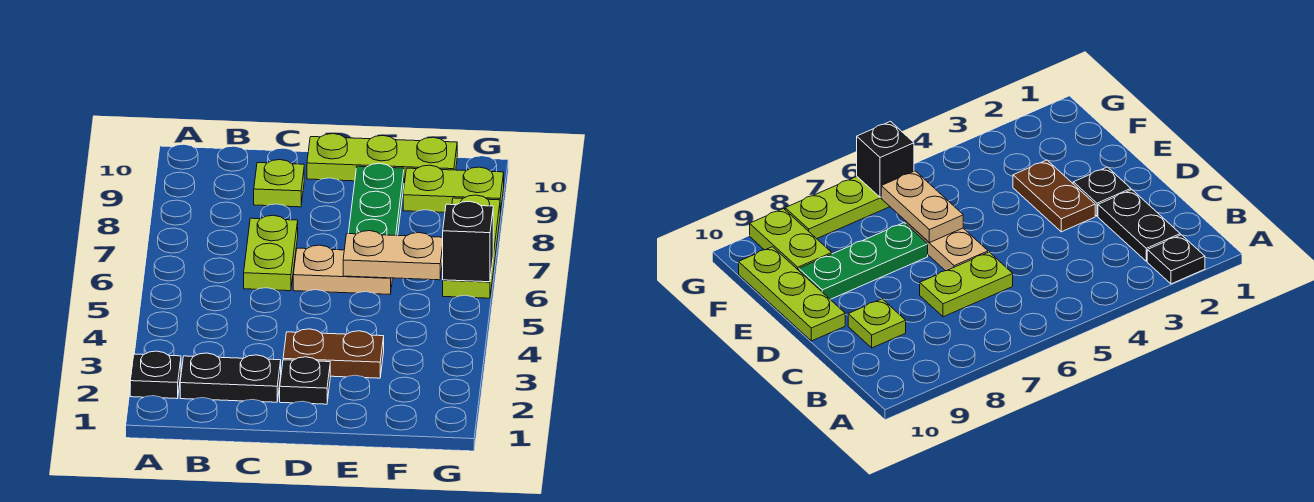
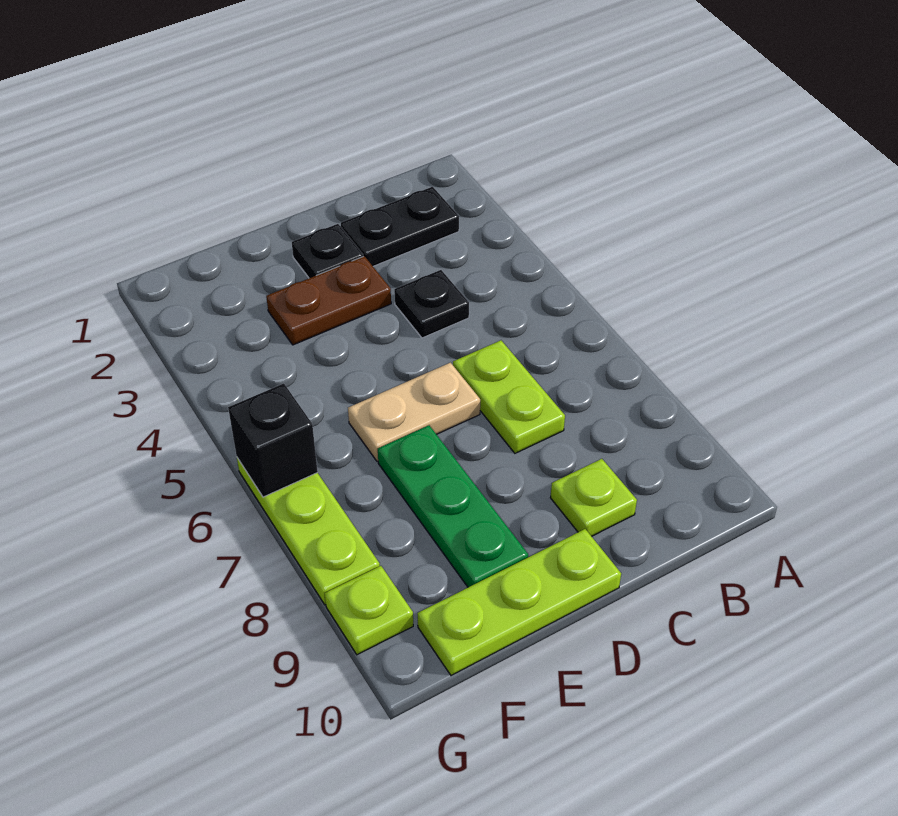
black 1x1 plate [130,351,181,399] -> black 1x1 plate moved to [394,270,469,338]
tan 1x2 plate [343,231,443,280] -> none
lime 1x2 plate [403,165,504,213] -> lime 1x1 plate [325,566,413,655]

